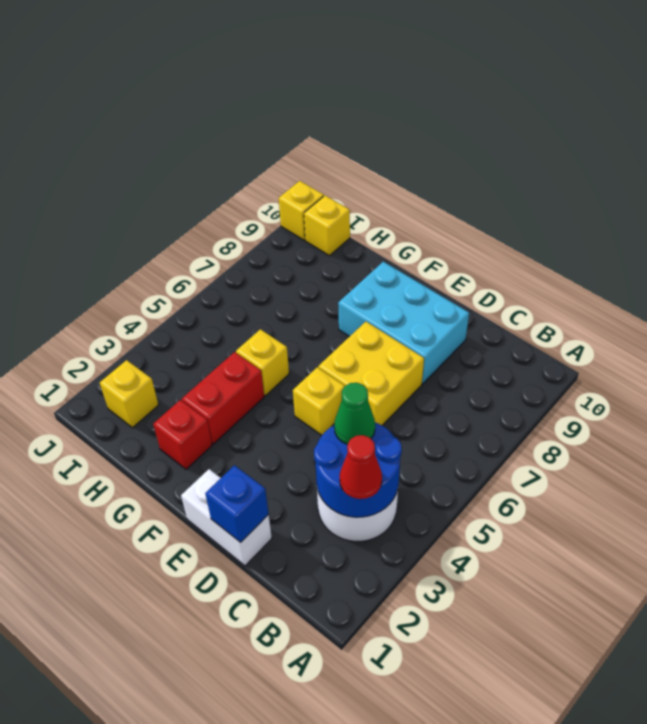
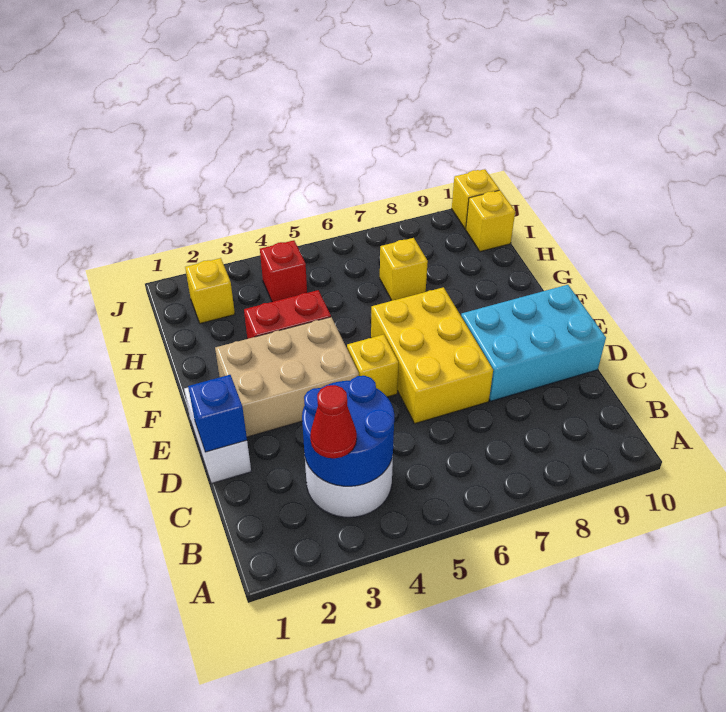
green 1x1 cone [334,383,375,444] -> none
yellow 2x2 brick [318,322,424,425] -> yellow 2x3 brick [371,287,493,424]
cyan 2x3 brick [338,262,469,384] -> cyan 2x3 brick turned to [461,285,606,401]
none -> tan 2x3 brick [215,317,359,437]
red 1x1 brick [153,400,212,469] -> red 1x1 brick moved to [260,240,307,302]
yellow 1x1 brick [236,329,289,396] -> yellow 1x1 brick moved to [380,238,428,300]

